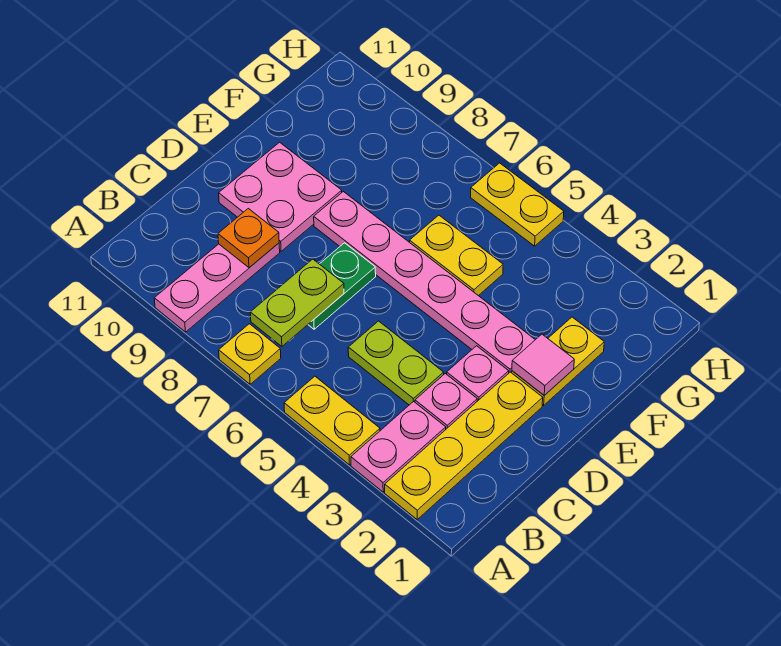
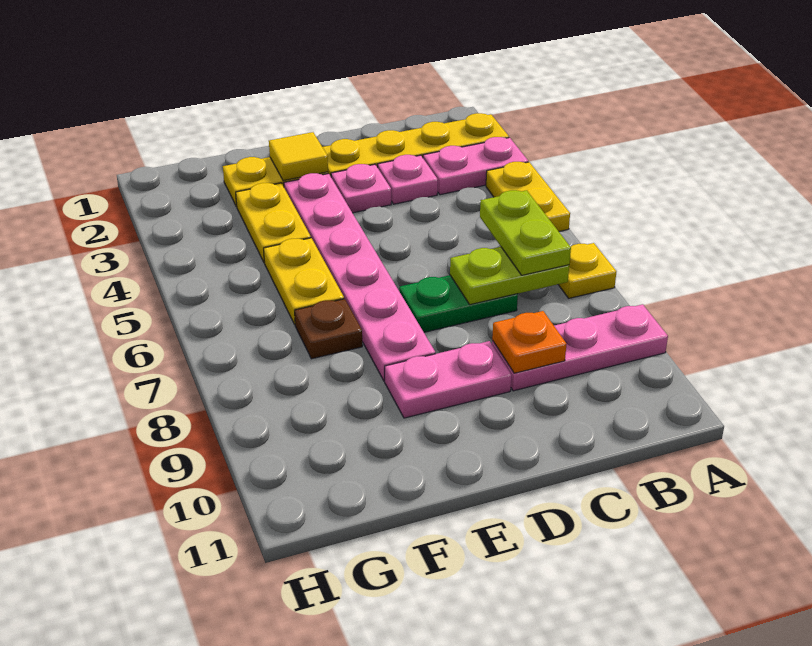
lime 1x2 plate [348,321,444,405] -> lime 1x2 plate moved to [480,190,571,275]
pink 2x2 plate [219,142,342,251] -> pink 1x2 plate [385,341,512,418]
pink 1x1 tile [512,334,574,395] -> yellow 1x1 tile [269,132,328,181]
none -> brown 1x1 plate [295,299,362,359]
yellow 1x2 plate [471,163,564,246] -> yellow 1x2 plate moved to [236,183,311,263]

